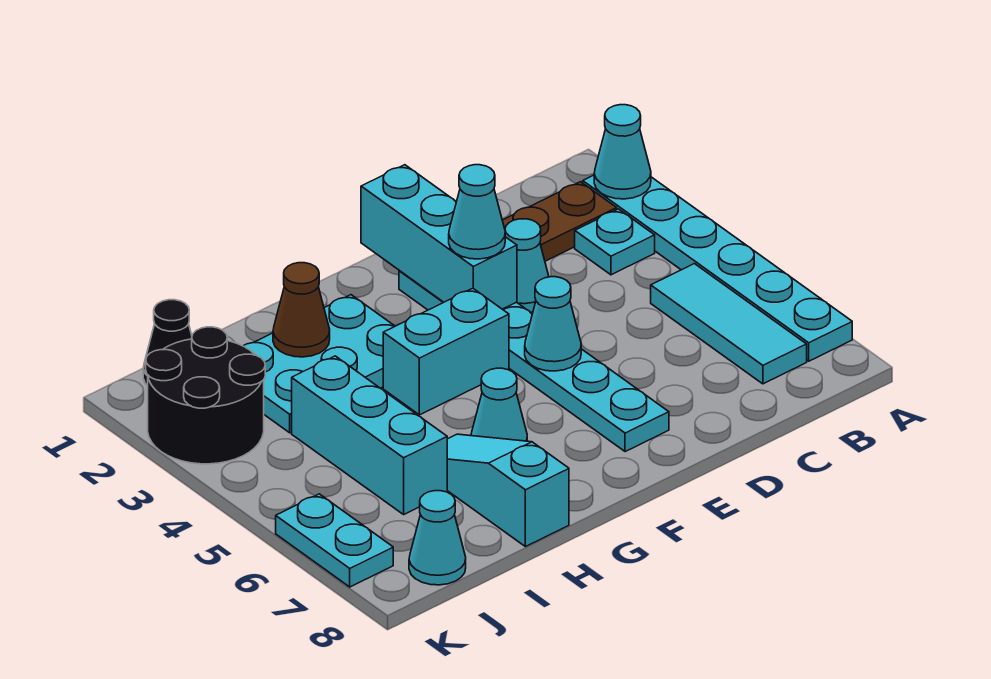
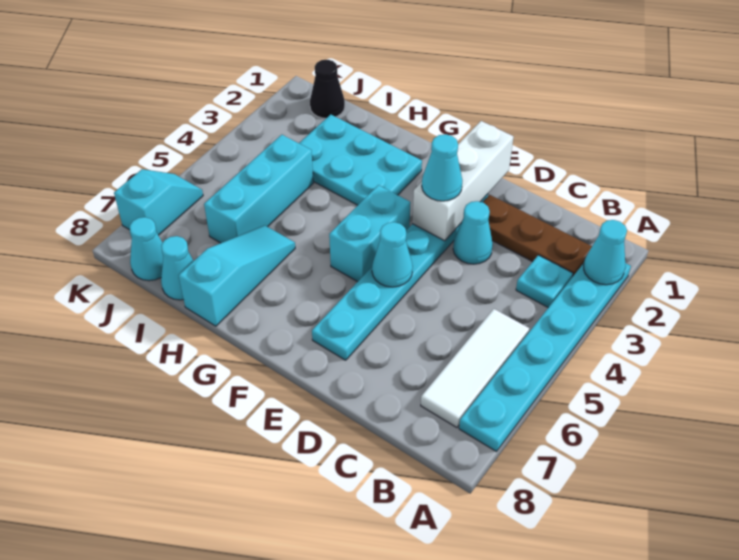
cyan 1x3 tile [651,264,807,384] -> white 1x3 tile [421,309,529,428]
cyan 1x3 brick [361,165,517,309] -> white 1x3 brick [412,121,513,241]
cyan 1x2 brick [383,288,509,415] -> cyan 1x2 brick turned to [329,185,411,282]
cyan 1x1 cone [471,368,527,441] -> cyan 1x1 cone moved to [161,236,193,300]
brown 1x1 cone [273,263,330,357] -> none
black 2x2 round brick [146,327,265,464] -> none
cyan 1x2 plate [276,494,393,587] -> cyan 1x2 slope [114,169,203,235]

